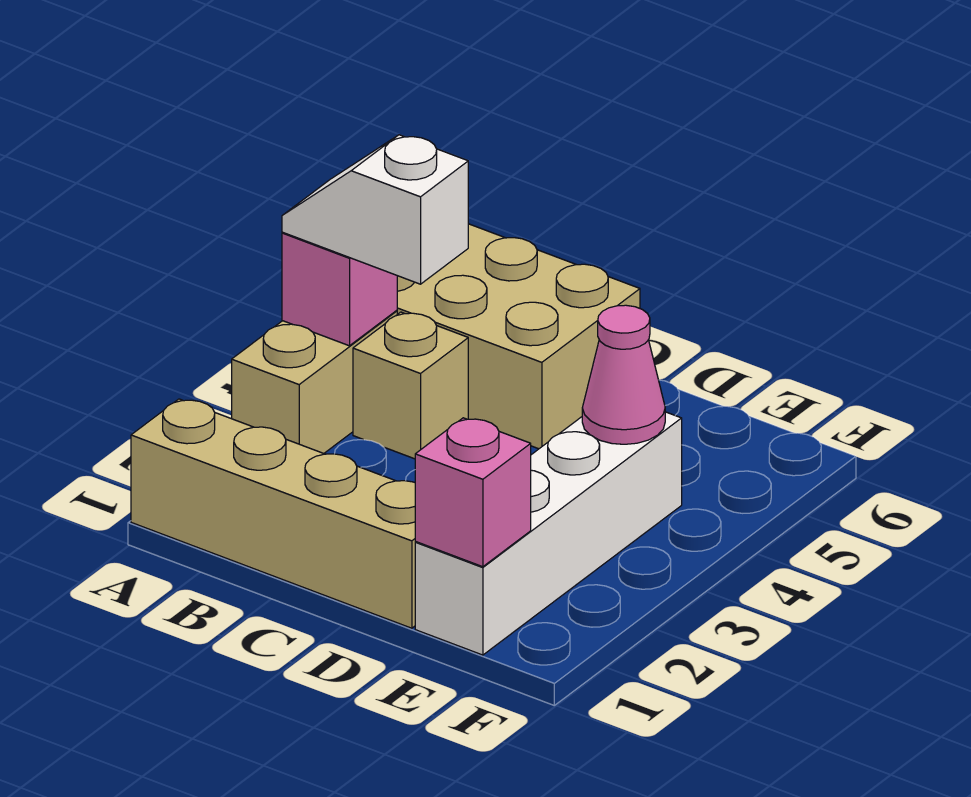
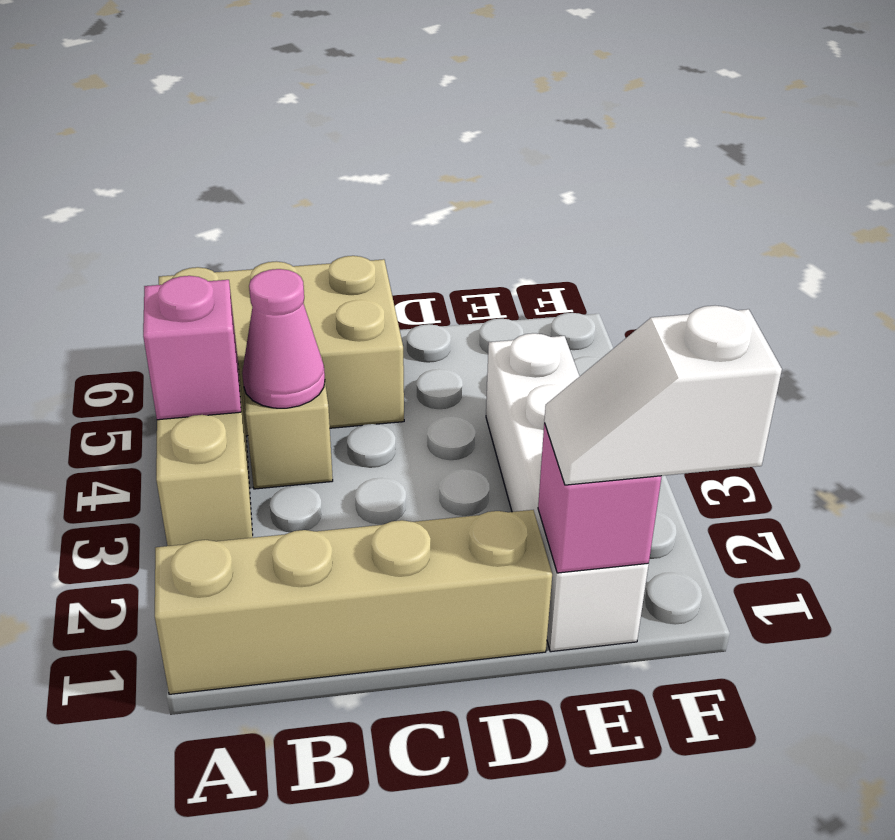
white 1x2 slope [282,135,468,284] -> white 1x2 slope moved to [544,306,782,485]
pink 1x1 cone [582,305,665,444] -> pink 1x1 cone moved to [242,269,325,408]

